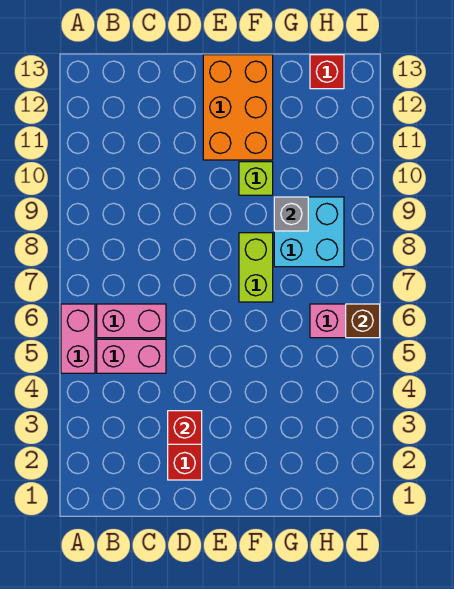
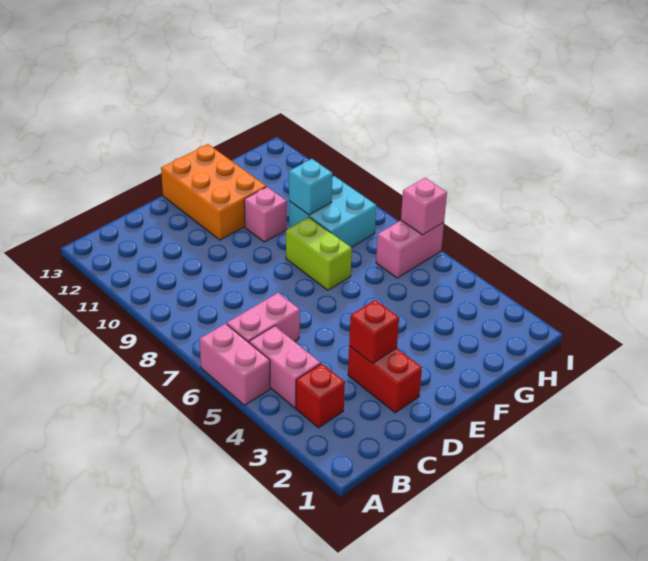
pink 1x2 brick [97,339,166,373] -> pink 1x2 brick turned to [249,326,321,408]
lime 1x1 brick [239,162,273,195] -> pink 1x1 brick [244,187,287,242]
grey 1x1 brick [274,197,308,231] -> cyan 1x1 brick [289,159,333,215]
red 1x1 brick [310,55,344,89] -> red 1x1 brick moved to [296,363,345,428]
brown 1x1 brick [346,304,380,338] -> pink 1x1 brick [401,178,447,235]

